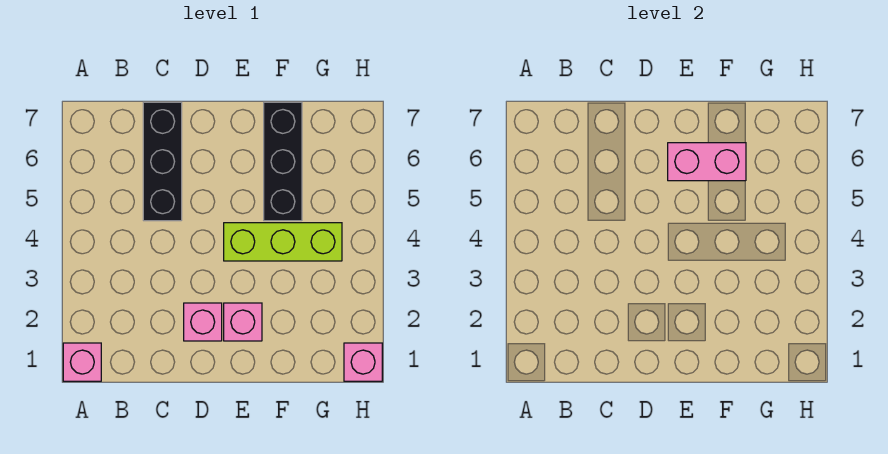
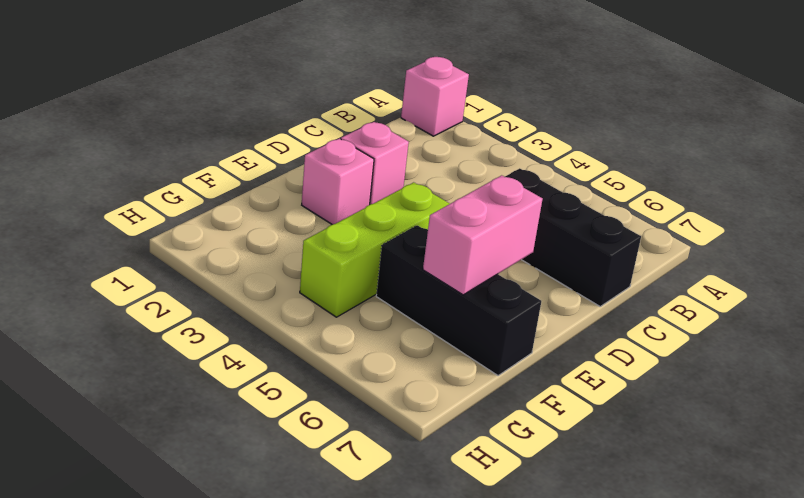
pink 1x1 brick [344,343,382,381] -> none

